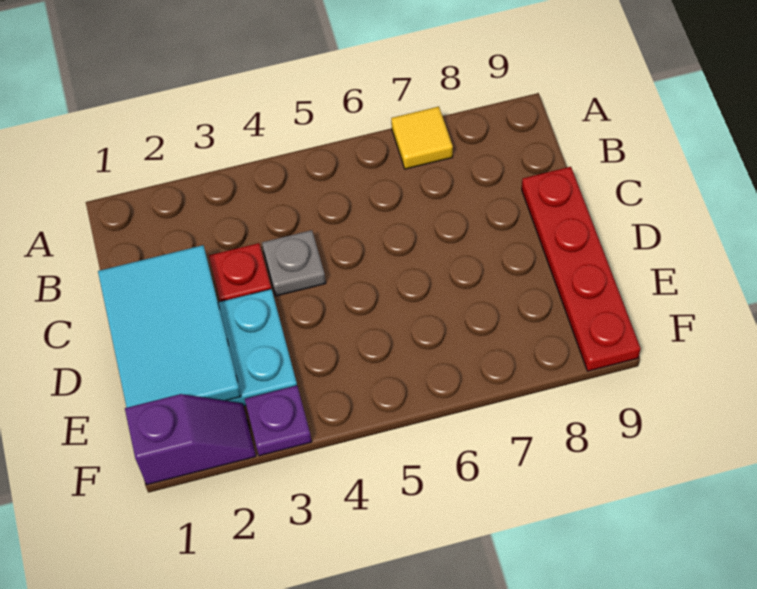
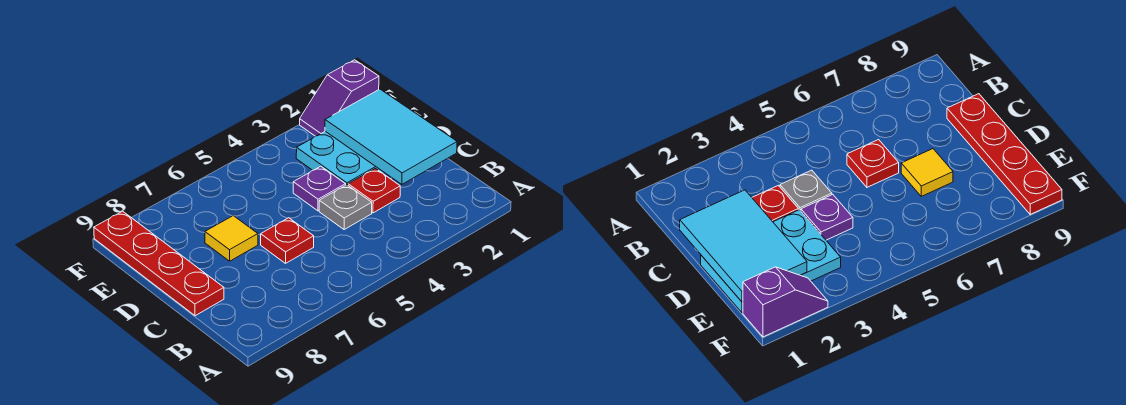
yellow 1x1 tile [391,107,453,169] -> yellow 1x1 tile moved to [205,216,258,261]
none -> red 1x1 plate [261,218,314,263]
purple 1x1 plate [245,386,312,456] -> purple 1x1 plate moved to [293,166,346,211]

